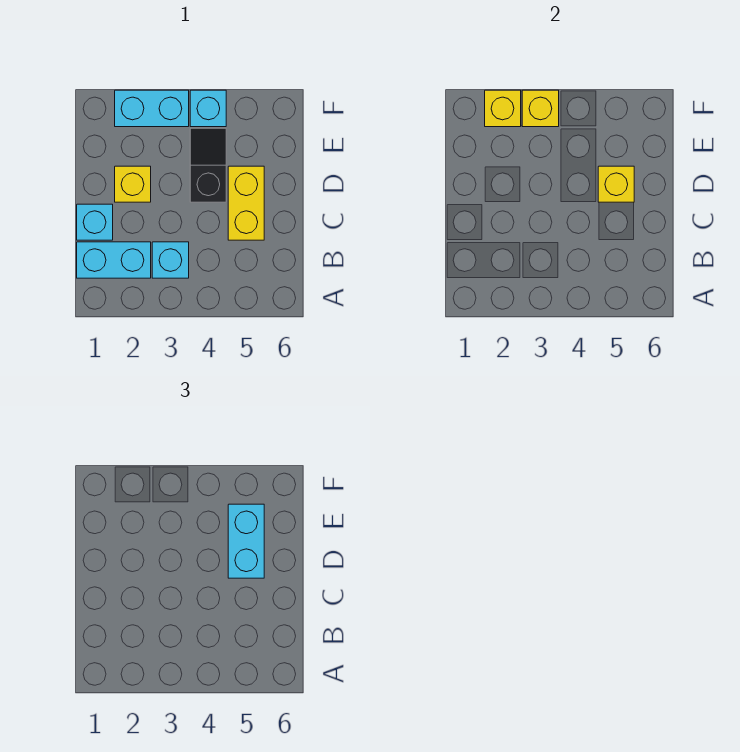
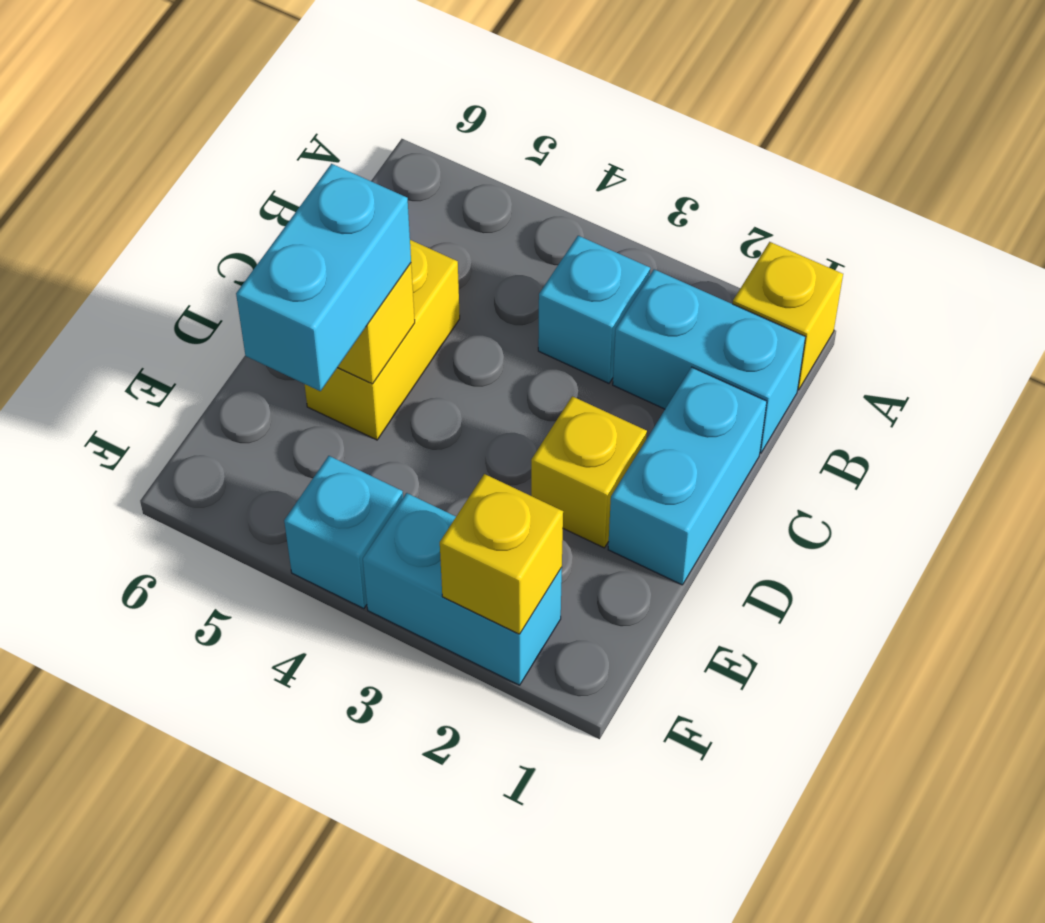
cyan 1x1 brick [77,204,113,240] -> cyan 1x2 brick [608,367,767,585]
black 1x2 slope [190,128,226,202] -> none
yellow 1x1 brick [522,90,559,127] -> yellow 1x1 brick moved to [733,242,843,390]

